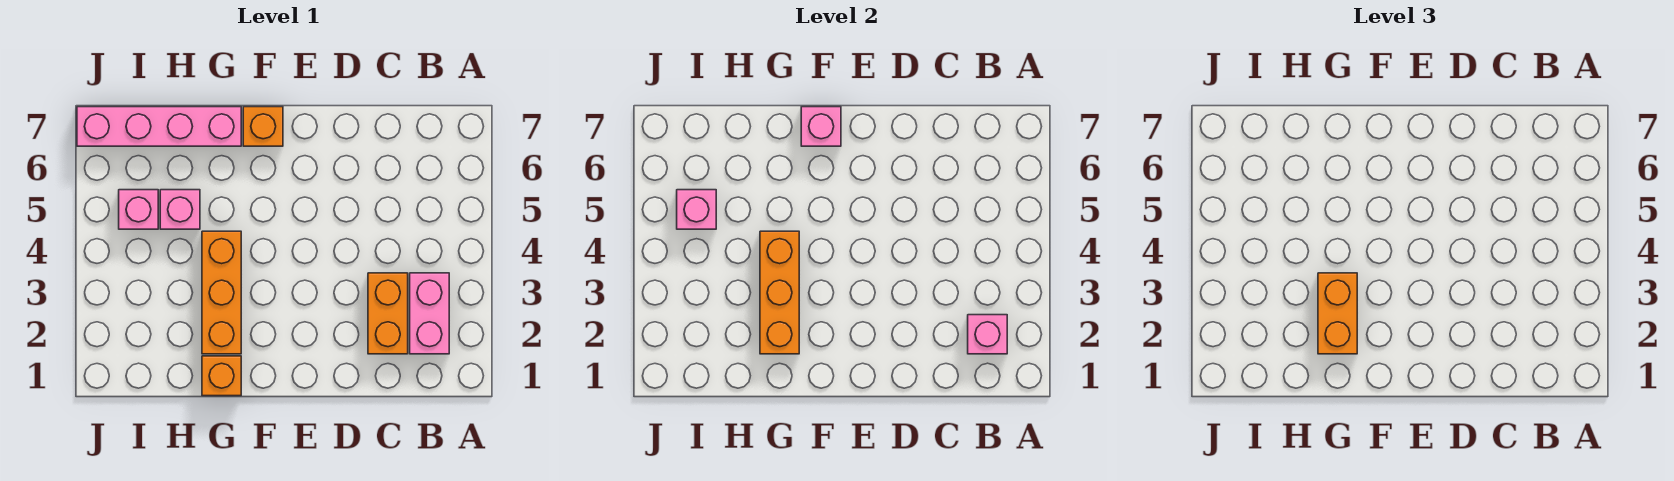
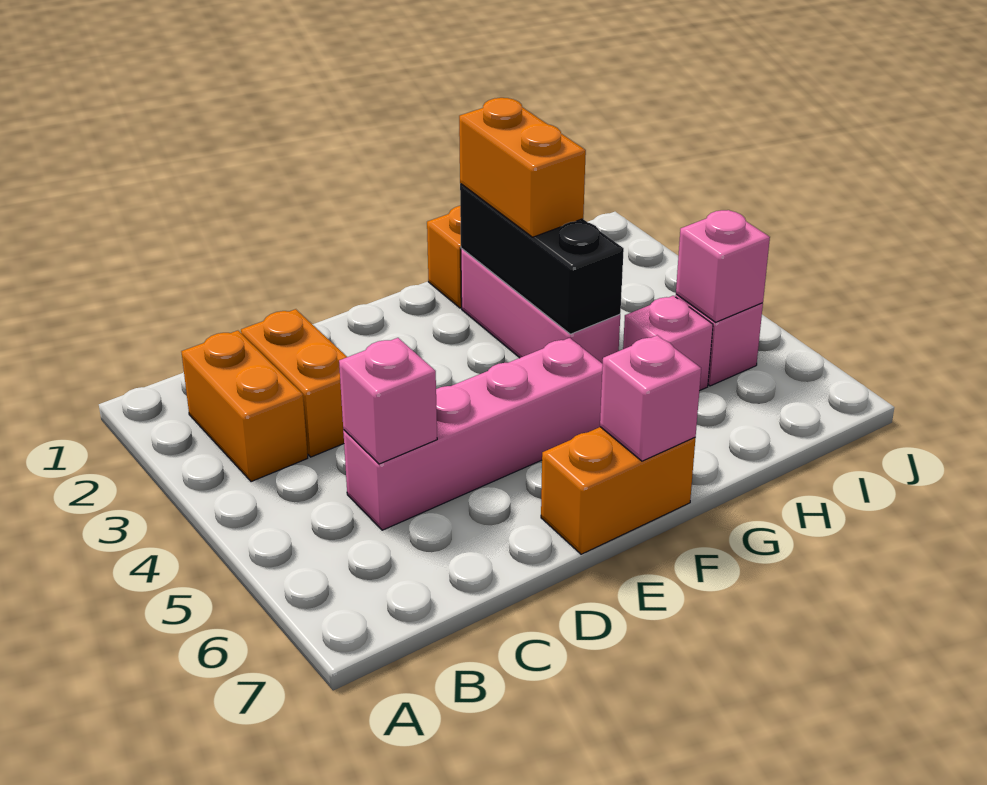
pink 1x2 brick [410,273,449,354] -> orange 1x2 brick [181,331,308,482]
pink 1x1 brick [968,315,1007,354] -> pink 1x1 brick moved to [339,338,437,464]
orange 1x1 brick [243,107,283,146] -> orange 1x2 brick [541,427,695,554]
orange 1x3 brick [202,231,241,354] -> pink 1x3 brick [461,248,620,364]
orange 1x3 brick [760,231,799,354] -> black 1x3 brick [460,184,624,334]
pink 1x4 brick [77,107,241,146] -> pink 1x4 brick moved to [343,338,603,530]

